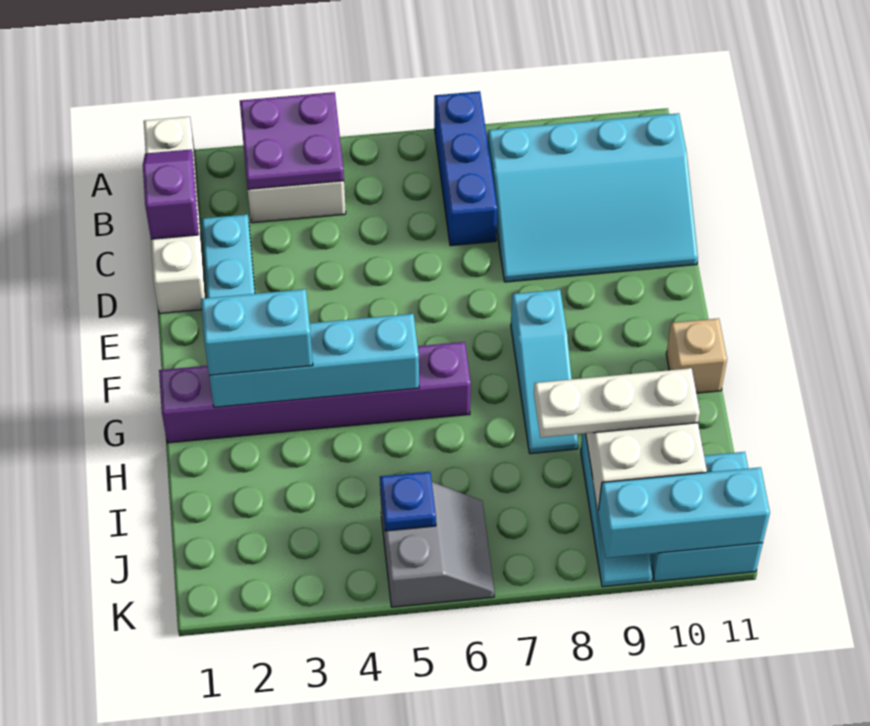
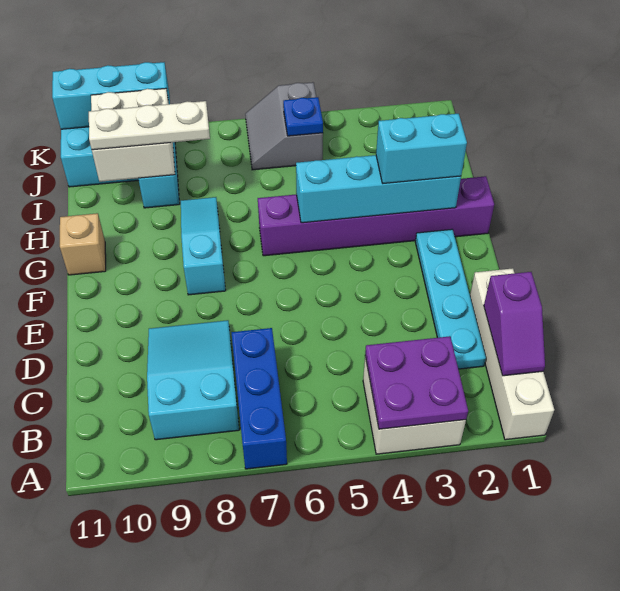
cyan 3x4 slope [488,113,698,282] -> cyan 2x3 slope [147,320,239,440]

